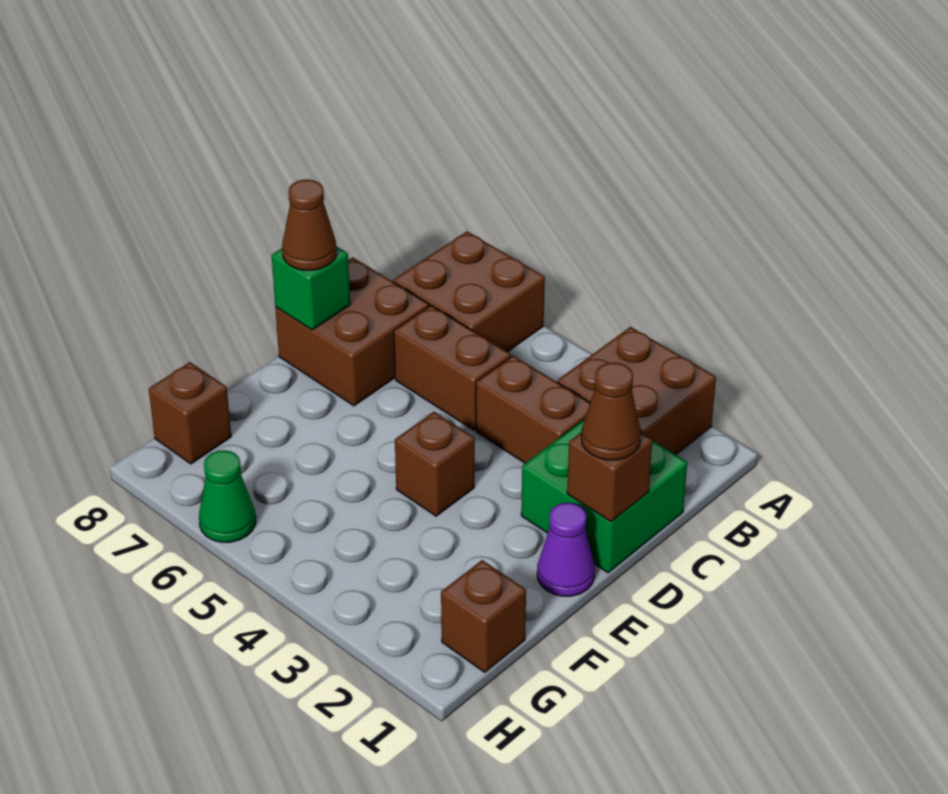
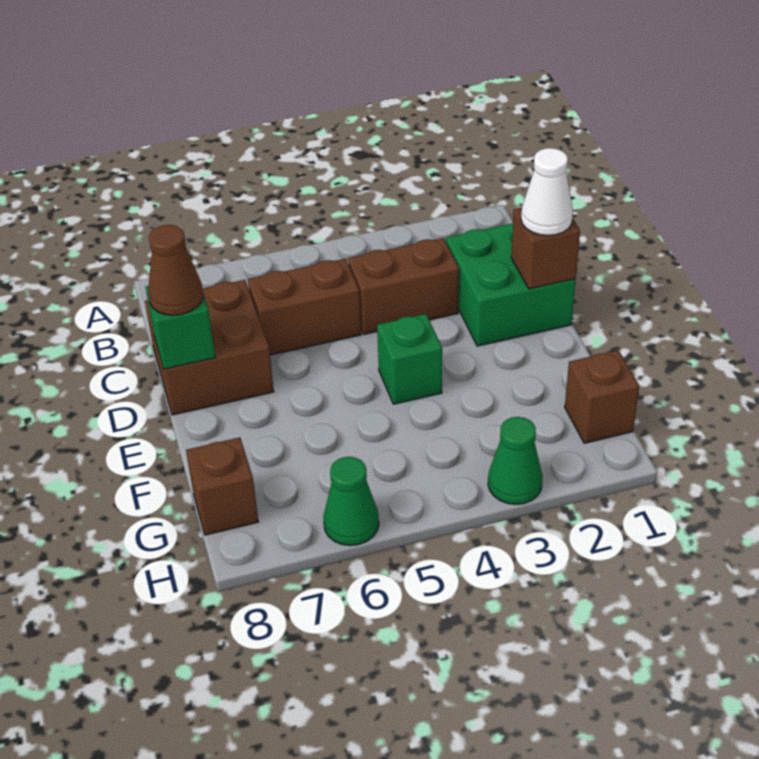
brown 2x2 brick [557,327,716,455] -> none
brown 2x2 brick [393,231,545,352] -> none
brown 1x1 cone [581,363,641,460] -> white 1x1 cone [521,148,573,236]
purple 1x1 cone [537,503,595,596] -> none
brown 1x1 brick [395,412,475,516] -> green 1x1 brick [377,314,442,404]
none -> green 1x1 cone [488,417,543,504]

